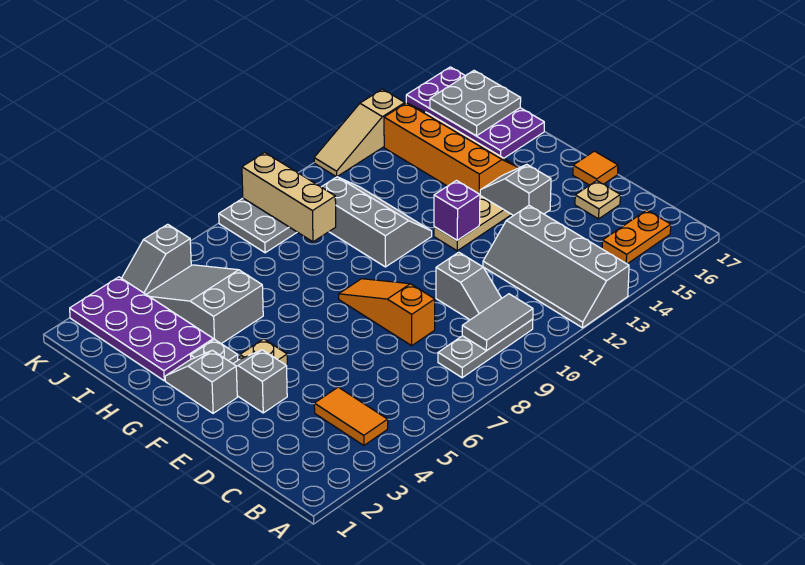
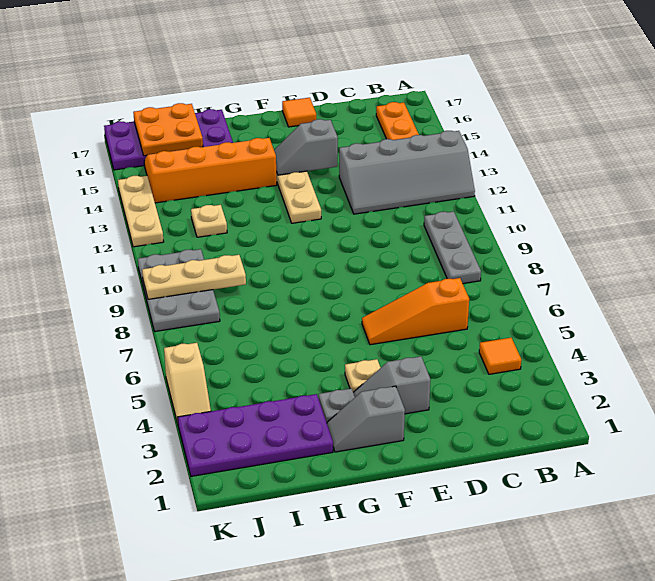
orange 1x2 tile [314,387,388,445] -> orange 1x1 tile [479,338,521,374]
grey 1x2 tile [462,294,533,351] -> none
grey 1x2 slope [436,252,502,320] -> none
orange 1x3 slope [339,279,435,346] -> orange 1x3 slope moved to [362,278,469,345]
tan 1x1 plate [575,181,620,219] -> tan 1x1 plate moved to [191,205,227,237]
purple 1x1 brick [434,181,480,240] -> none
grey 2x3 slope [322,177,432,267] -> none
grey 2x3 slope [146,265,263,344] -> none
tan 1x3 brick [242,153,336,242] -> tan 1x3 plate [142,255,246,299]
grey 2x2 plate [430,71,521,136] -> orange 2x2 plate [133,103,203,156]
grey 1x2 slope [122,224,191,294] -> tan 1x2 slope [164,343,211,424]
tan 1x3 slope [314,89,405,177] -> tan 1x3 plate [118,176,164,247]

